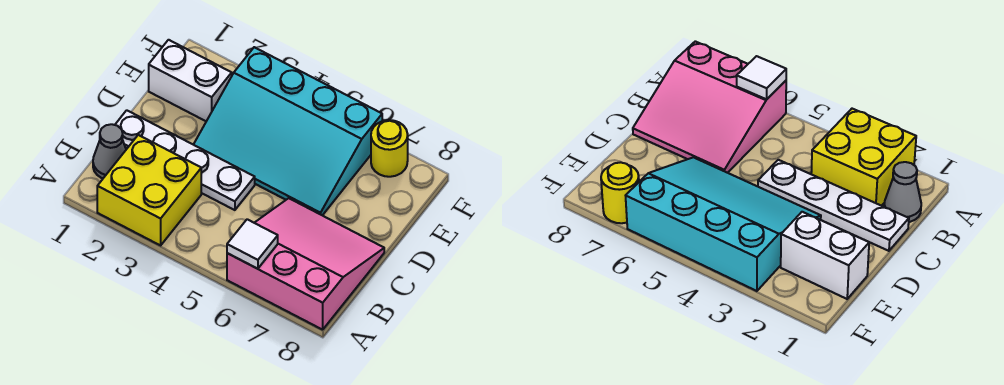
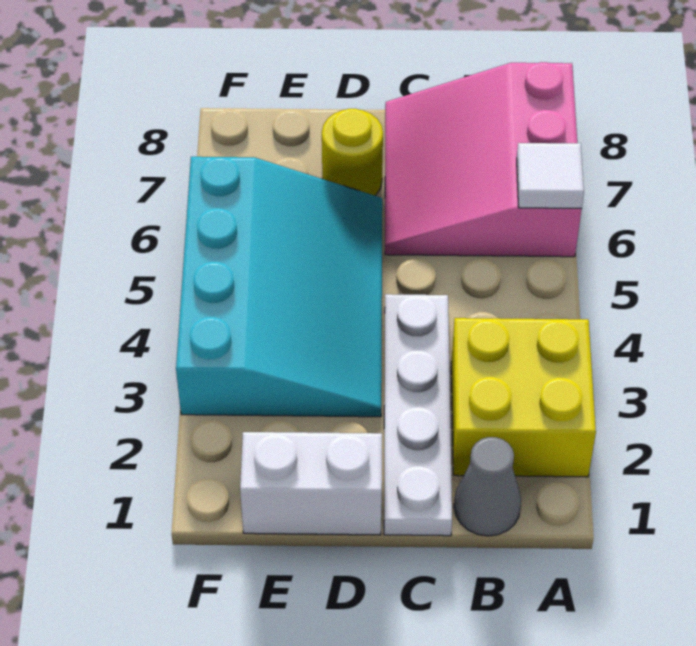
white 1x2 brick [149,40,232,121] -> white 1x2 brick turned to [240,432,382,535]
yellow 1x1 round brick [371,120,408,177] -> yellow 1x1 round brick moved to [322,109,383,196]

